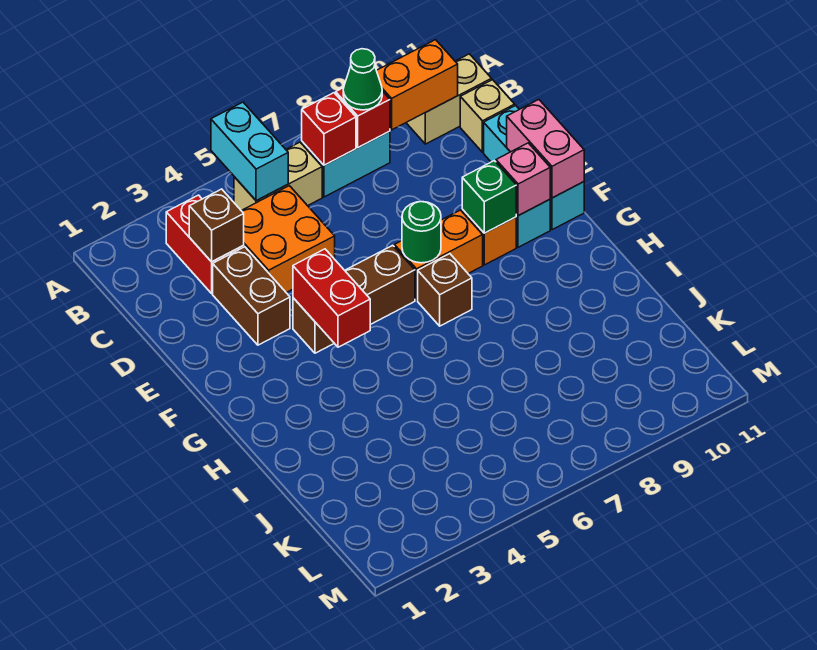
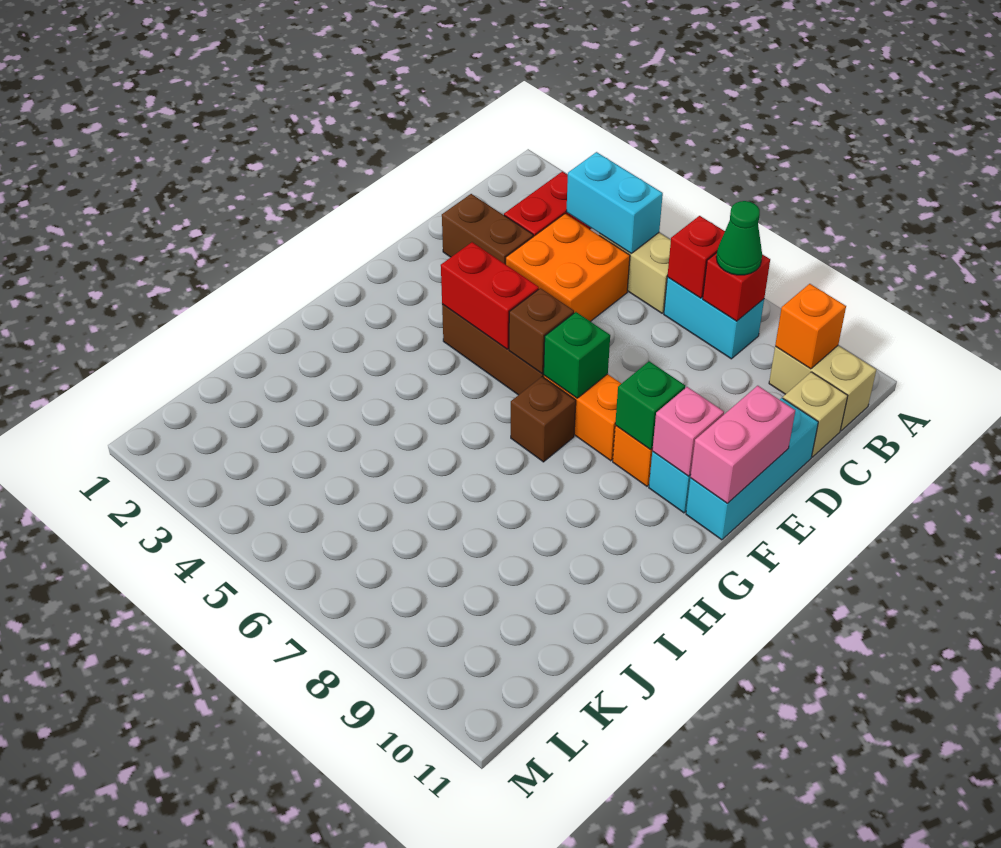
cyan 1x2 brick [211,102,288,201] -> cyan 1x2 brick turned to [566,152,663,253]
orange 1x2 brick [377,40,458,130] -> orange 1x1 brick [775,284,846,369]
brown 1x1 brick [189,189,244,262] -> brown 1x1 brick moved to [509,288,574,373]
brown 1x2 brick [213,247,290,345] -> brown 1x2 brick turned to [442,194,533,264]
red 1x2 brick [293,249,370,347] -> red 1x2 brick turned to [441,242,539,349]
green 1x1 round brick [402,202,441,263] -> green 1x1 brick [543,312,610,398]

